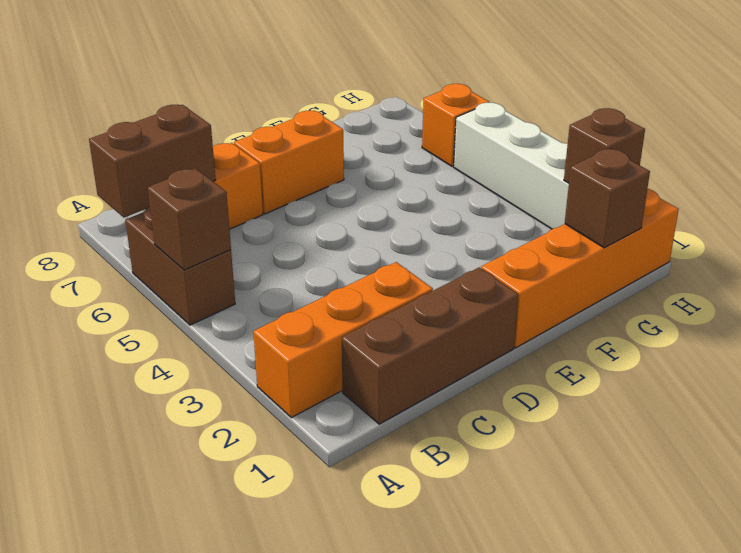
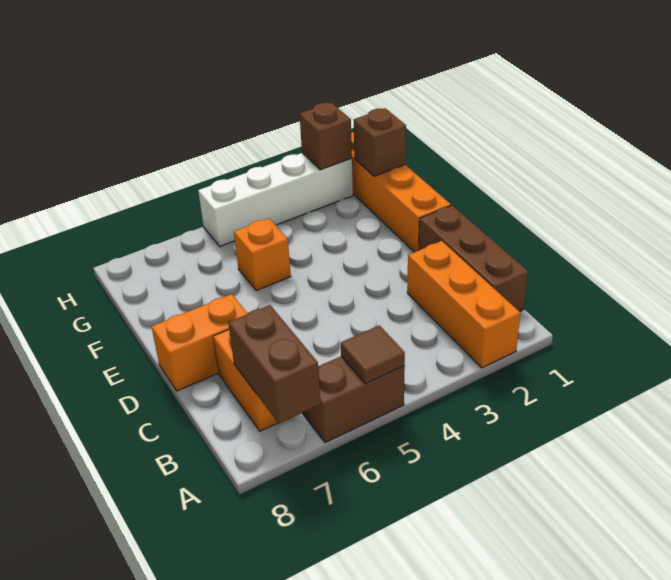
brown 1x1 brick [148,168,231,270] -> brown 1x1 tile [341,325,405,384]
orange 1x2 brick [234,111,344,214] -> orange 1x2 brick turned to [152,294,248,391]
orange 1x1 brick [422,84,489,166] -> orange 1x1 brick moved to [234,218,291,291]

